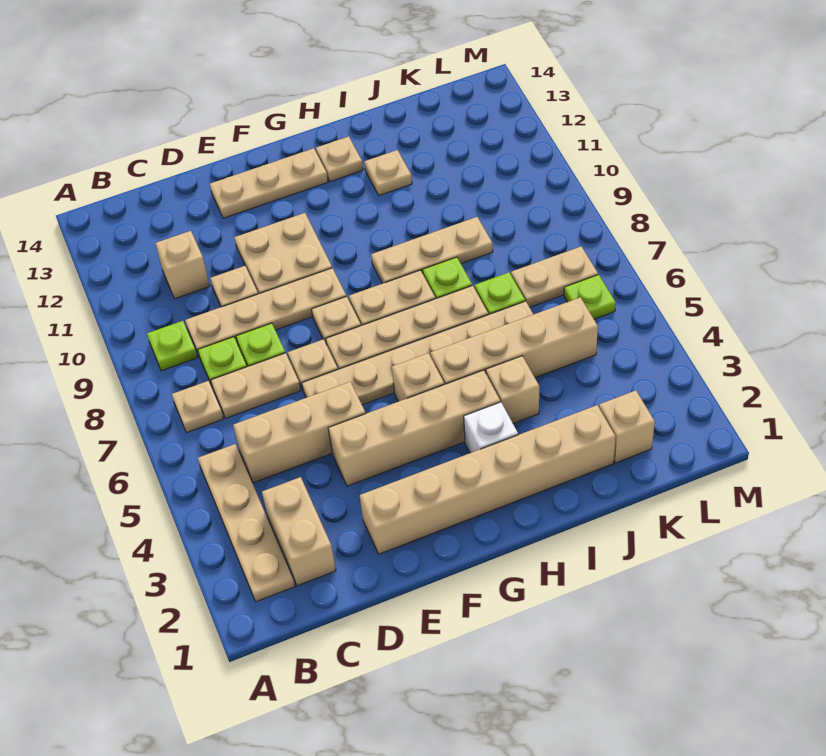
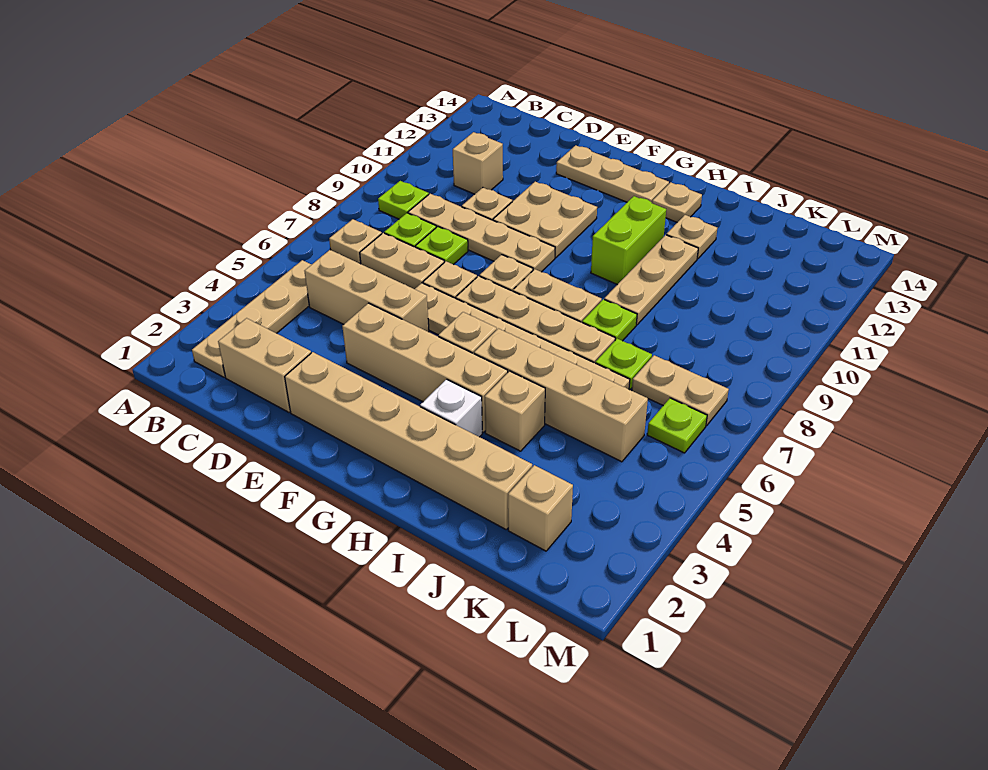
tan 1x2 brick [262,477,336,586] -> tan 1x2 brick turned to [218,318,311,412]
tan 1x3 plate [371,217,493,284] -> tan 1x3 plate turned to [604,235,698,325]
none -> lime 1x2 brick [591,196,666,285]

